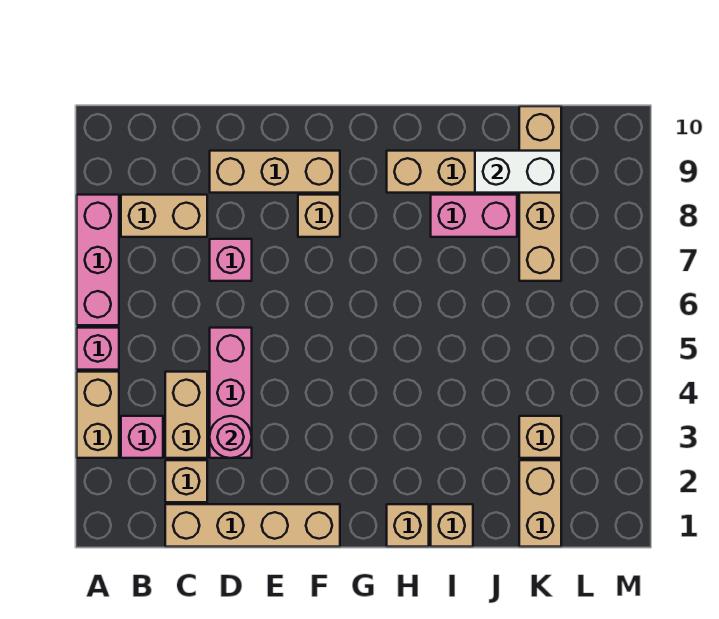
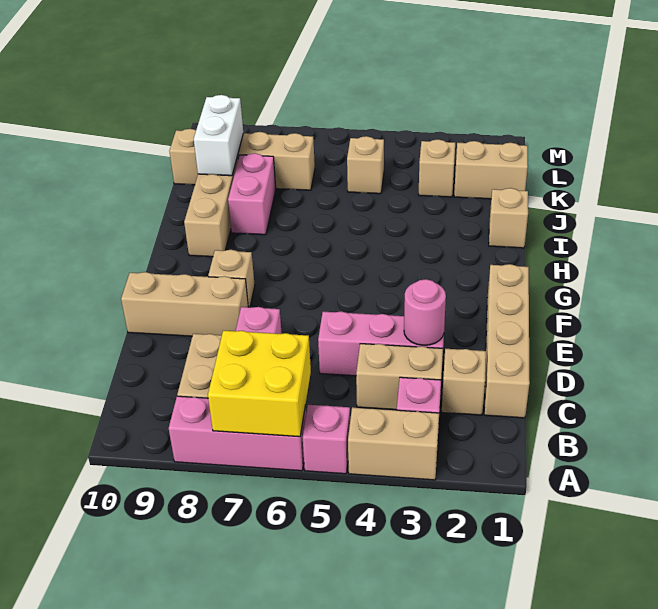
none -> yellow 2x2 brick [208,330,311,437]
tan 1x3 brick [210,151,340,193] -> tan 1x3 brick turned to [121,272,248,336]
tan 1x1 brick [387,504,429,547] -> tan 1x1 brick moved to [347,136,384,194]

